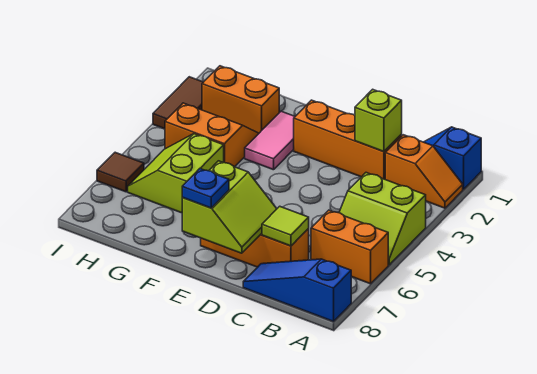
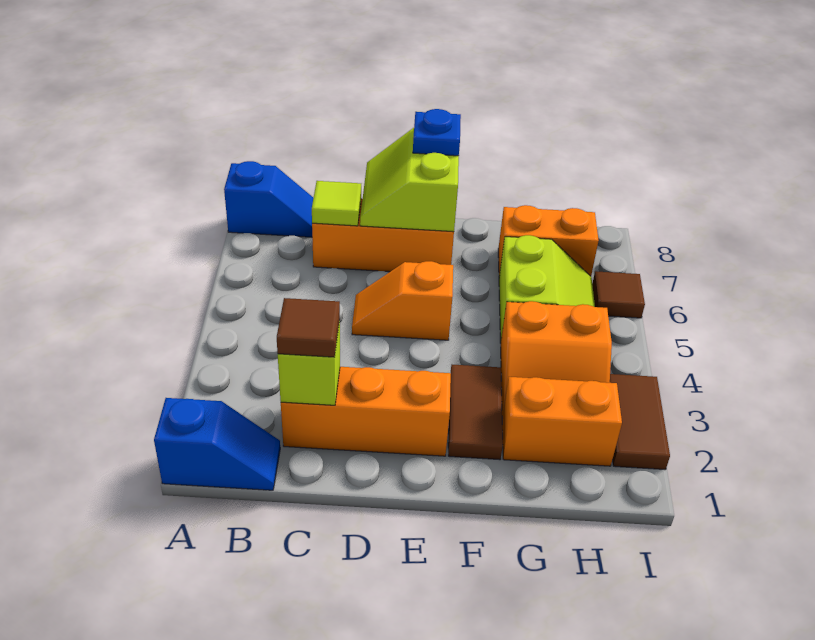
orange 1x2 slope [385,135,463,208] -> orange 1x2 slope moved to [352,261,453,340]
lime 2x2 slope [339,173,426,265] -> none
orange 1x2 brick [311,210,388,284] -> orange 1x2 brick moved to [498,205,599,276]
blue 1x3 slope [243,259,351,322] -> blue 1x2 slope [224,161,313,237]
none -> brown 1x1 tile [277,298,340,357]
pink 1x2 tile [245,111,295,170] -> brown 1x2 tile [448,365,503,460]

